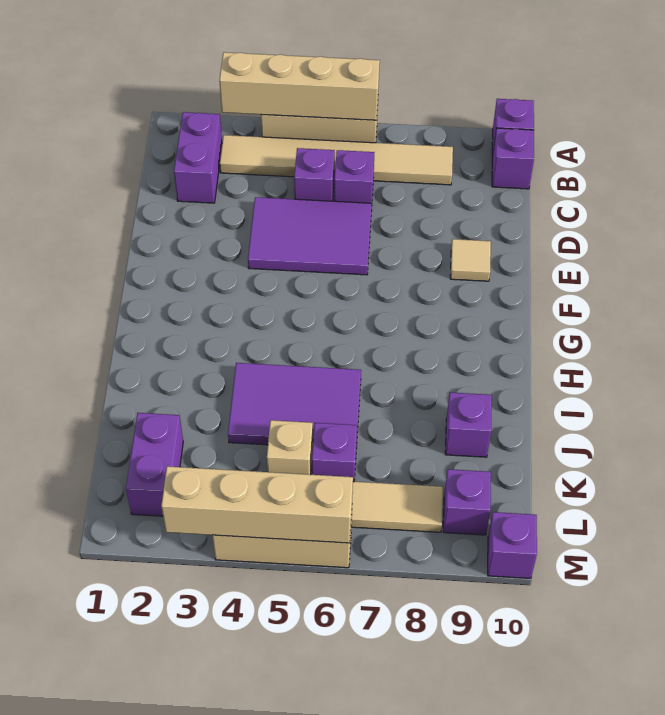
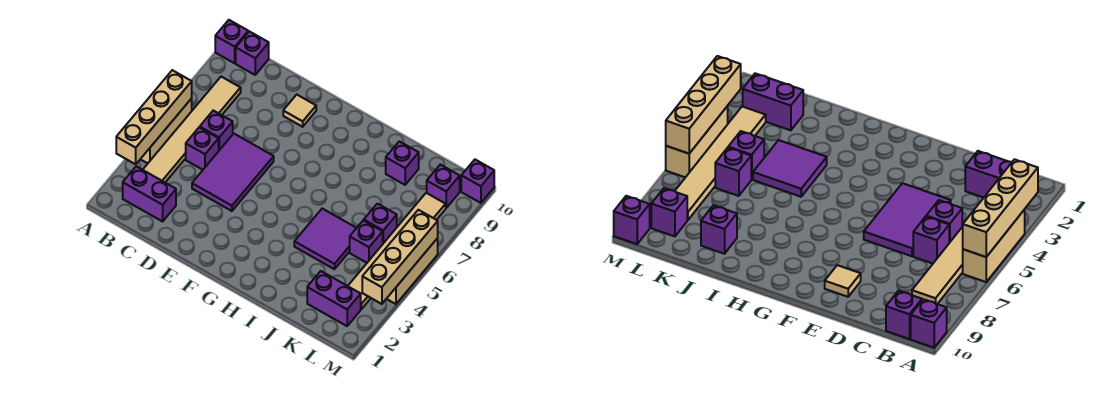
purple 2x3 tile [228,363,361,447] -> purple 2x2 tile [294,209,356,269]
tan 1x1 brick [267,420,313,475] -> purple 1x1 brick [350,220,383,263]

